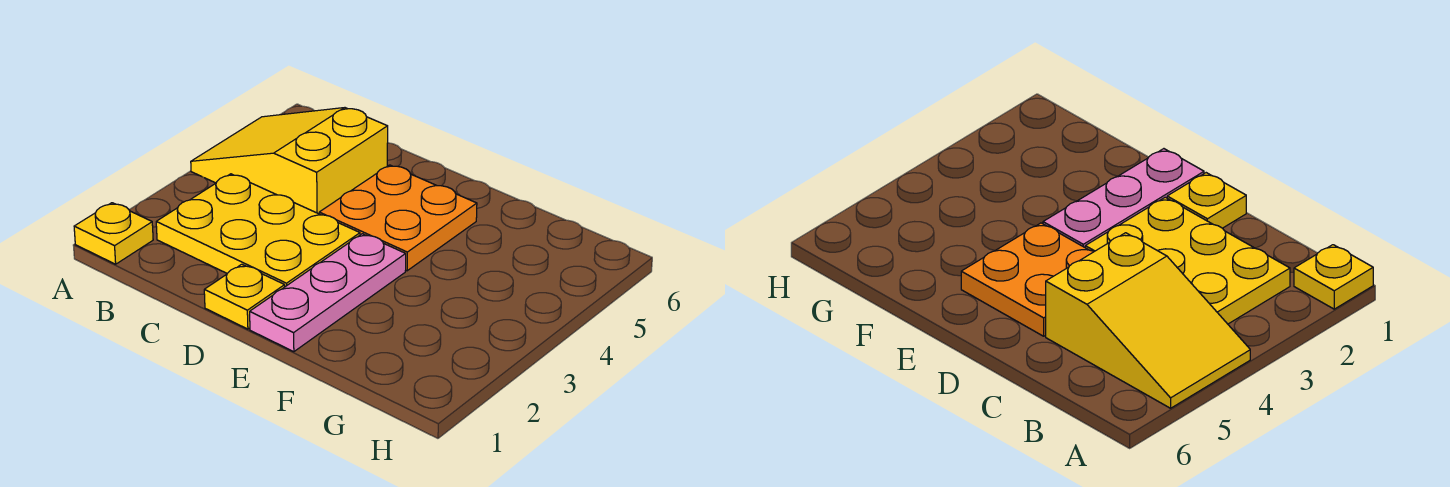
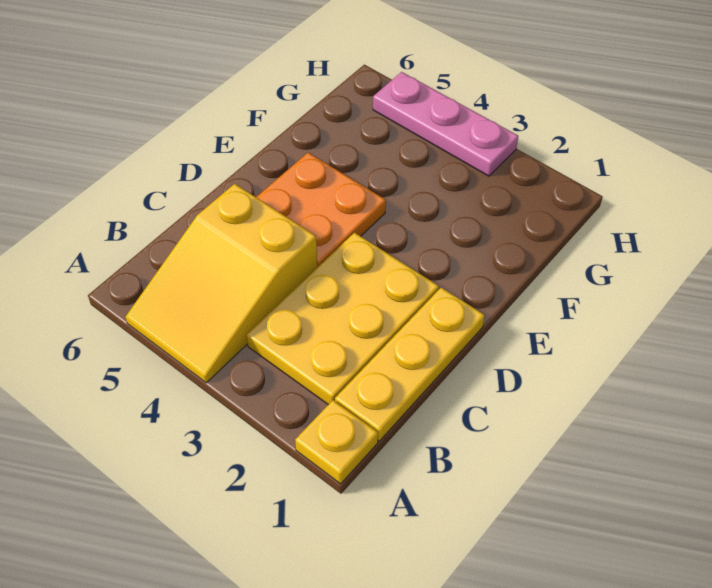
yellow 1x1 plate [204,264,285,329] -> yellow 1x3 plate [335,287,485,441]
pink 1x3 plate [250,234,406,352] -> pink 1x3 plate moved to [373,72,518,176]

